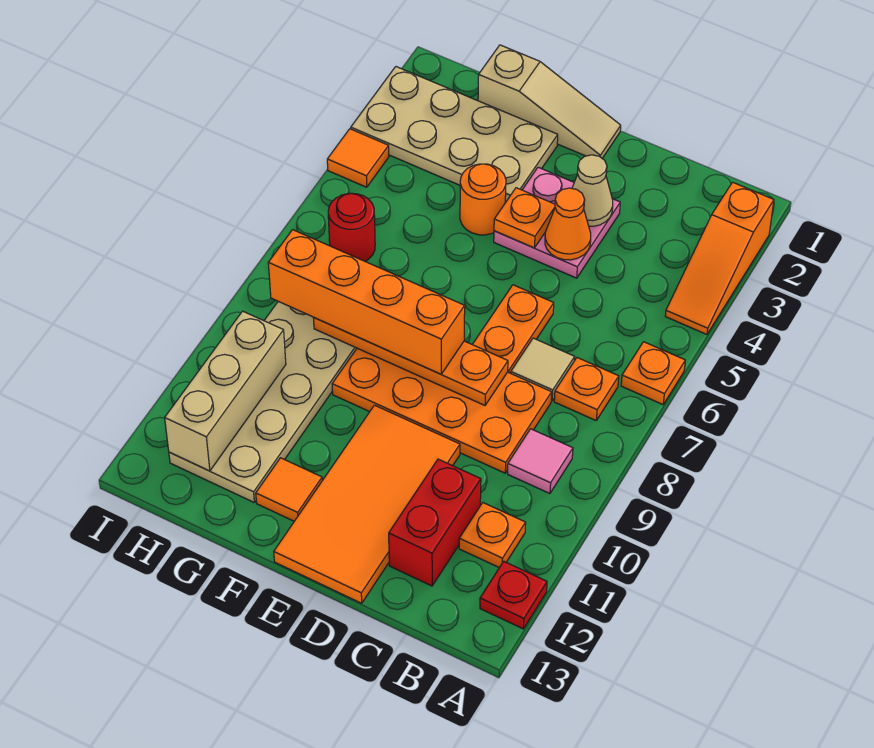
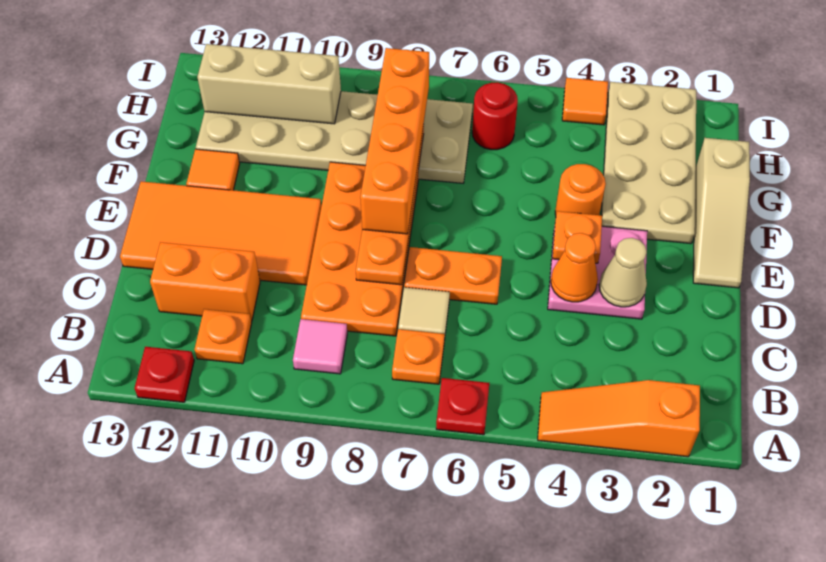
orange 1x1 plate [621,342,685,404] -> red 1x1 plate [436,378,489,435]
red 1x2 brick [389,459,481,586] -> orange 1x2 brick [150,242,260,321]

